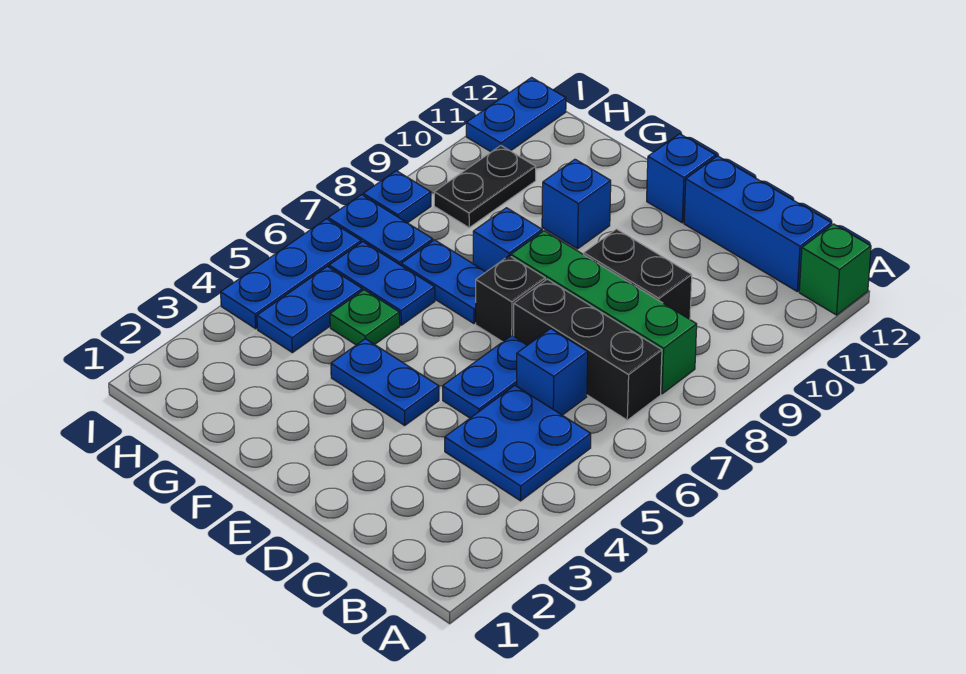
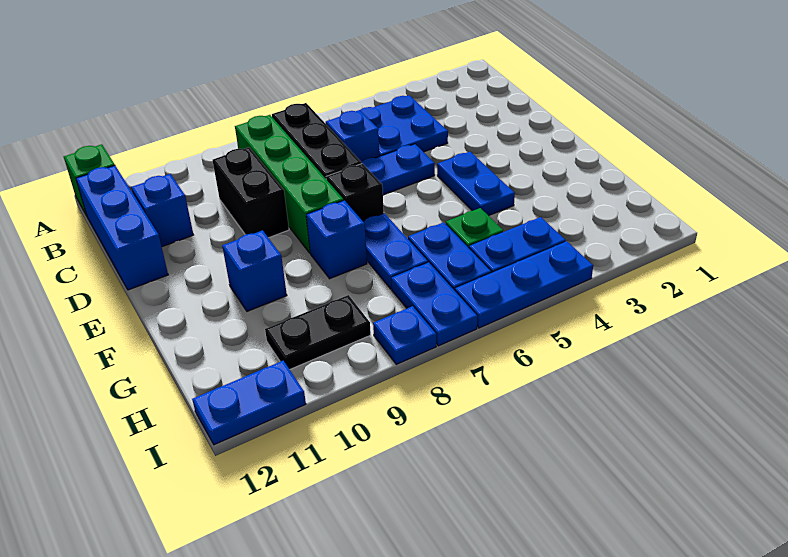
blue 1x1 brick [647,134,716,223] -> blue 1x1 brick moved to [131,174,193,247]

